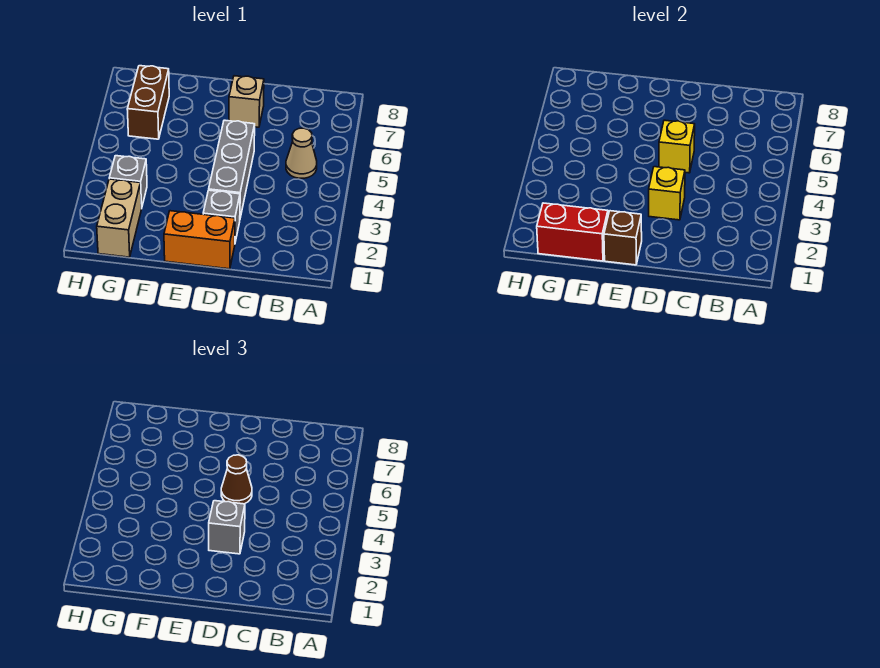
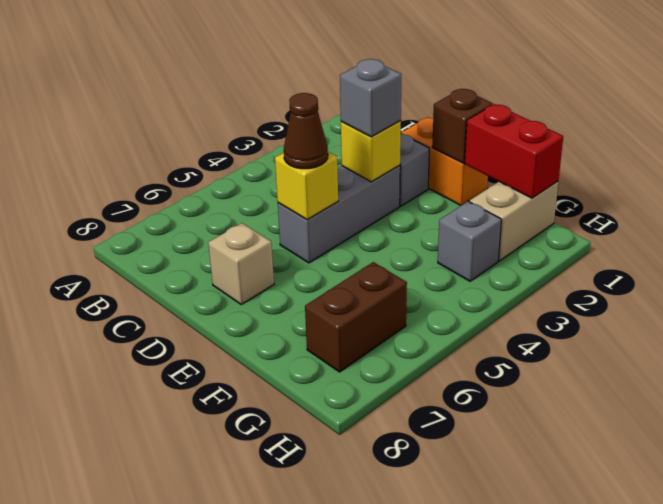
tan 1x1 cone [286,128,317,178] -> none

